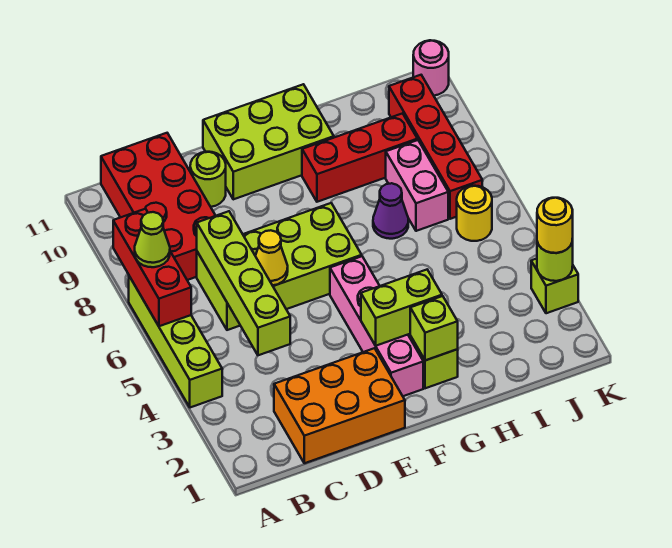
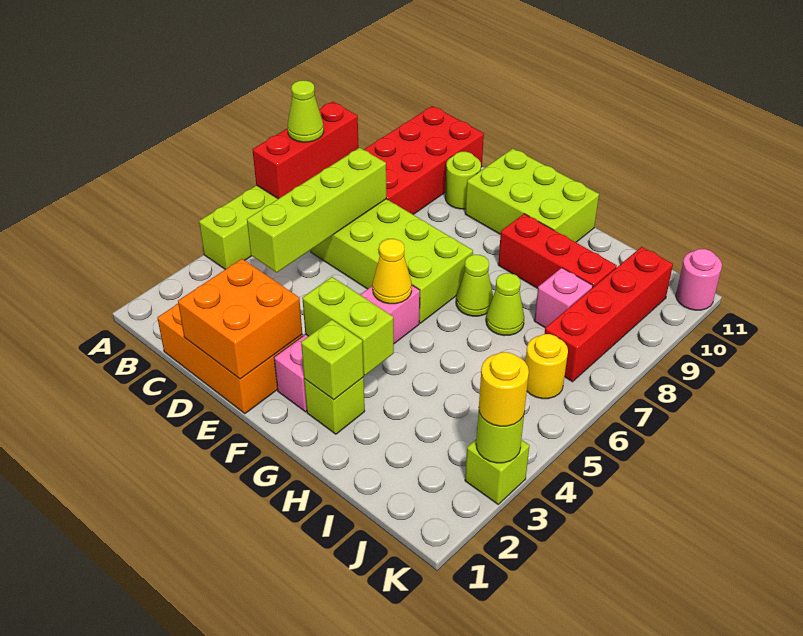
none -> orange 2x2 brick [178,259,302,379]
yellow 1x1 cone [256,230,288,285] -> yellow 1x1 cone moved to [373,239,412,304]
none -> lime 1x1 cone [456,255,493,316]
purple 1x1 cone [373,183,408,239] -> lime 1x1 cone [486,273,524,336]
pink 1x2 brick [386,140,448,231] -> pink 1x1 brick [534,268,593,328]

